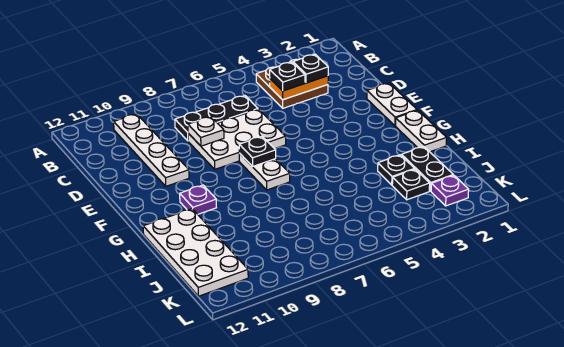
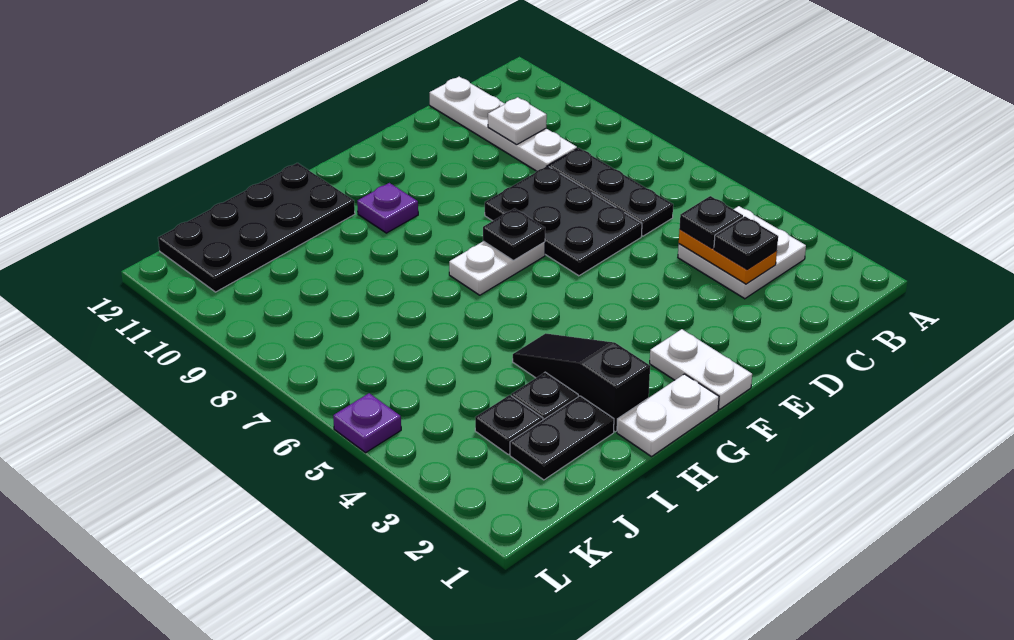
brown 2x2 plate [256,59,328,108] -> white 2x2 plate [678,206,806,299]
white 1x4 plate [114,114,189,186] -> white 1x4 plate turned to [429,77,577,171]
white 2x3 plate [188,109,286,169] -> black 2x3 plate [485,166,642,276]
white 1x1 plate [188,117,224,146] -> white 1x1 plate moved to [488,97,547,145]
white 1x2 plate [367,83,417,126] -> white 1x2 plate turned to [650,329,752,409]
none -> black 1x3 slope [513,333,650,432]
white 2x4 plate [143,209,248,296] -> black 2x4 plate [158,163,355,292]
purple 1x1 plate [431,175,469,206] -> purple 1x1 plate moved to [333,393,401,453]

